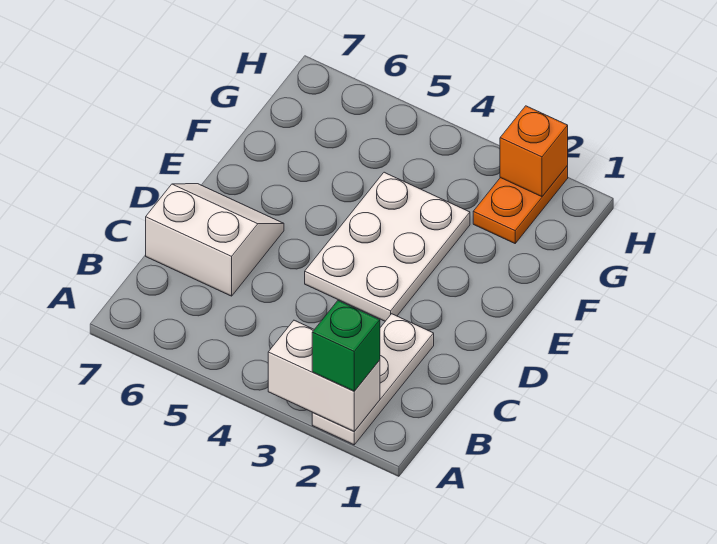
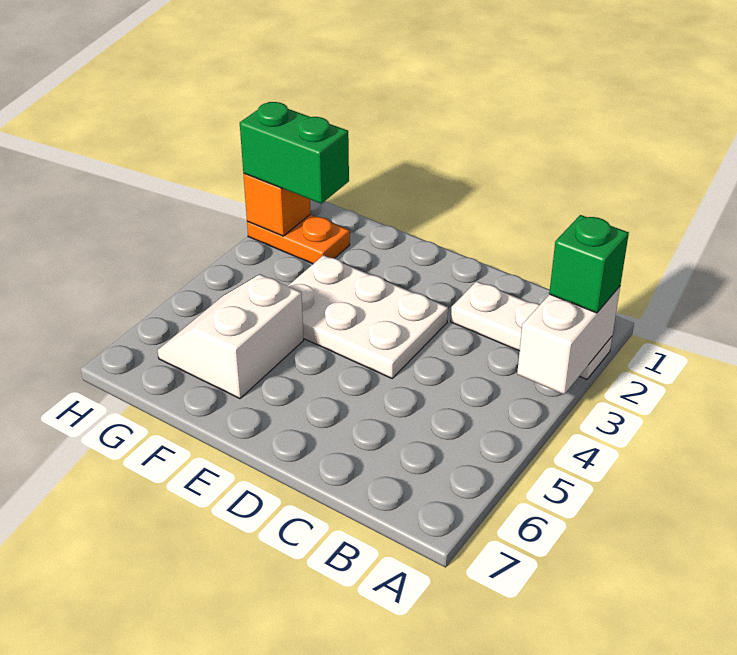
white 2x2 slope [146,184,284,296] -> white 2x2 slope moved to [157,274,304,399]
none -> green 1x2 brick [240,102,349,204]

